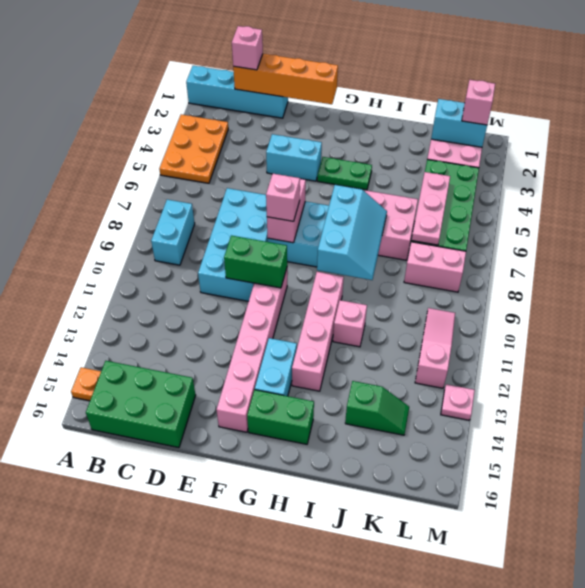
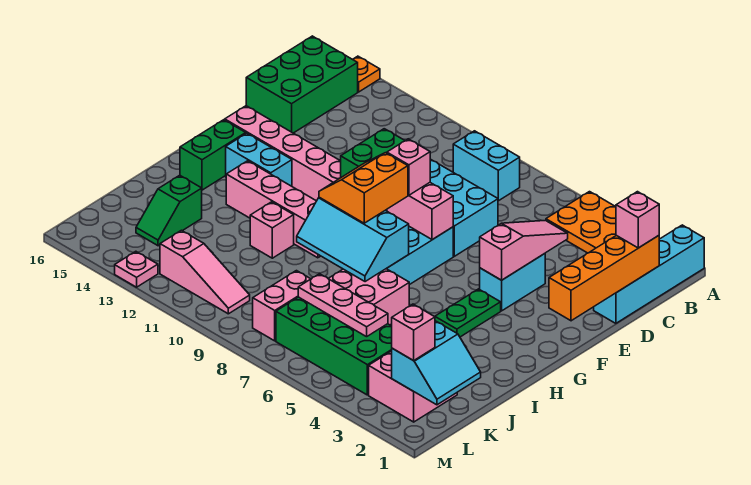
none -> pink 1x3 slope [480,220,568,280]
none -> orange 2x2 slope [319,153,408,223]

